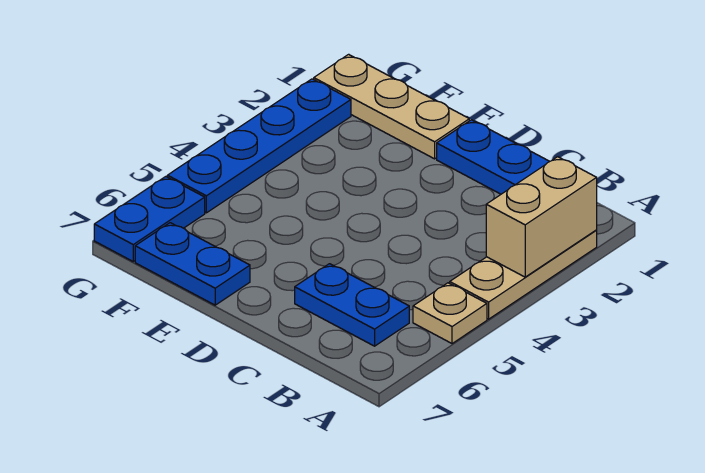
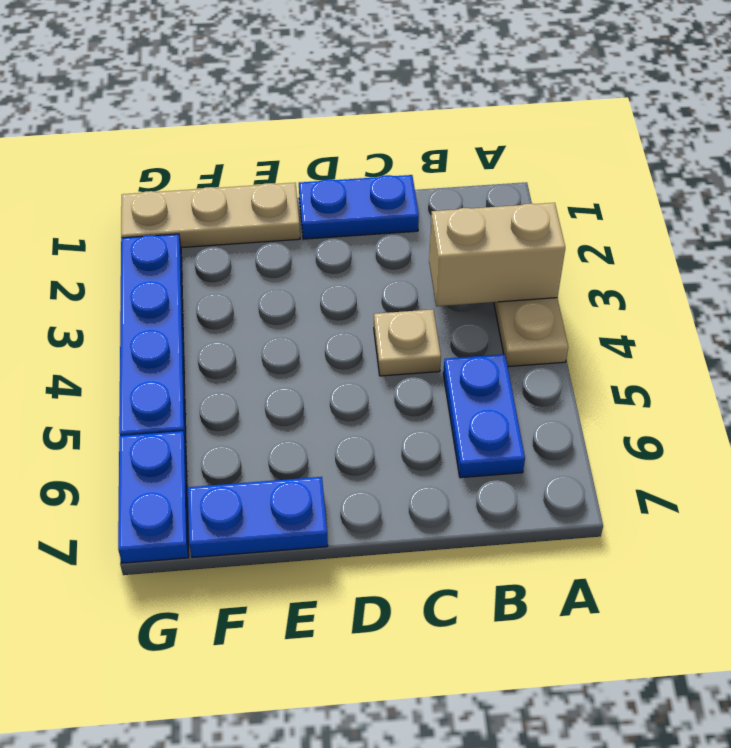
tan 1x2 brick [486,157,597,277] -> tan 1x2 brick turned to [429,203,565,306]
tan 1x1 plate [413,283,487,344] -> tan 1x1 plate moved to [374,309,441,376]
blue 1x2 plate [295,264,409,346] -> blue 1x2 plate turned to [443,354,525,478]

